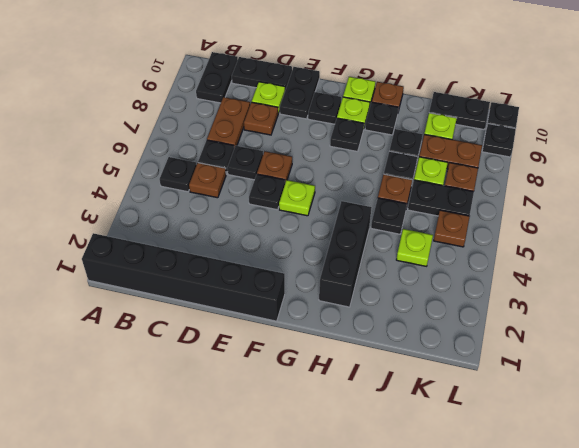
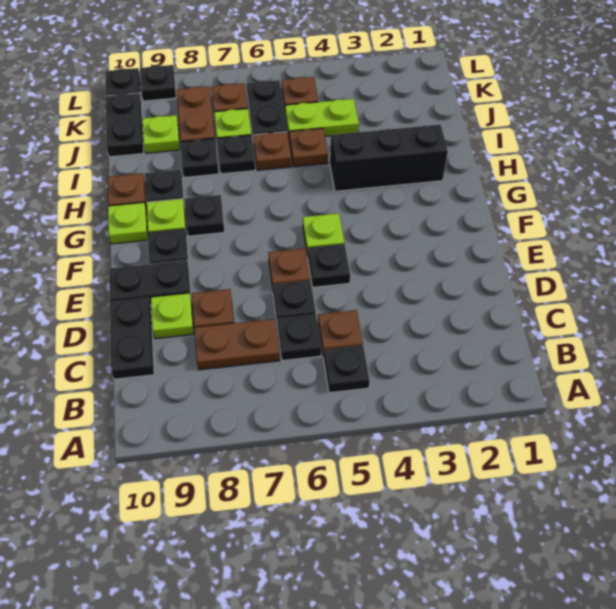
black 1x6 brick [82,233,285,321] -> none
black 1x2 plate [196,52,238,103] -> none
black 1x1 plate [371,198,407,234] -> brown 1x1 plate [289,128,328,167]
lime 1x1 plate [396,229,433,266] -> lime 1x2 plate [285,99,359,136]

